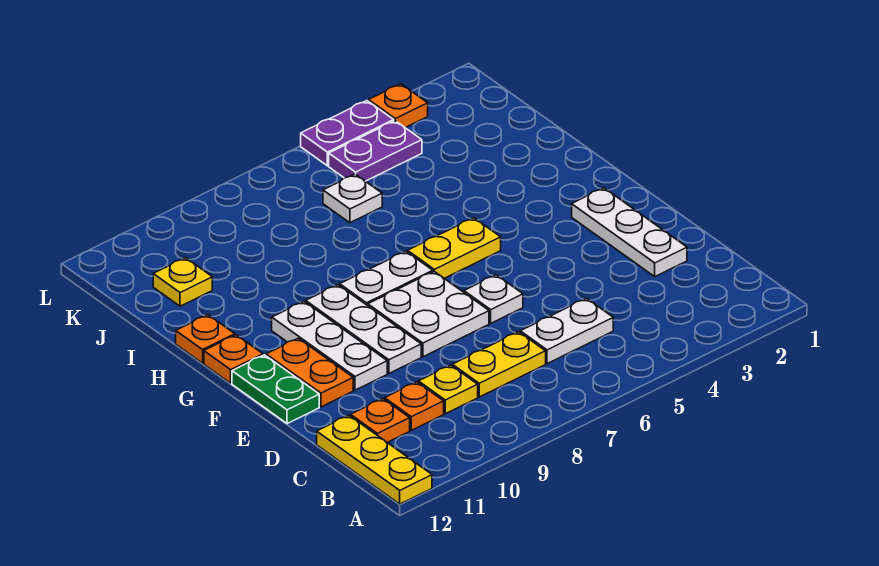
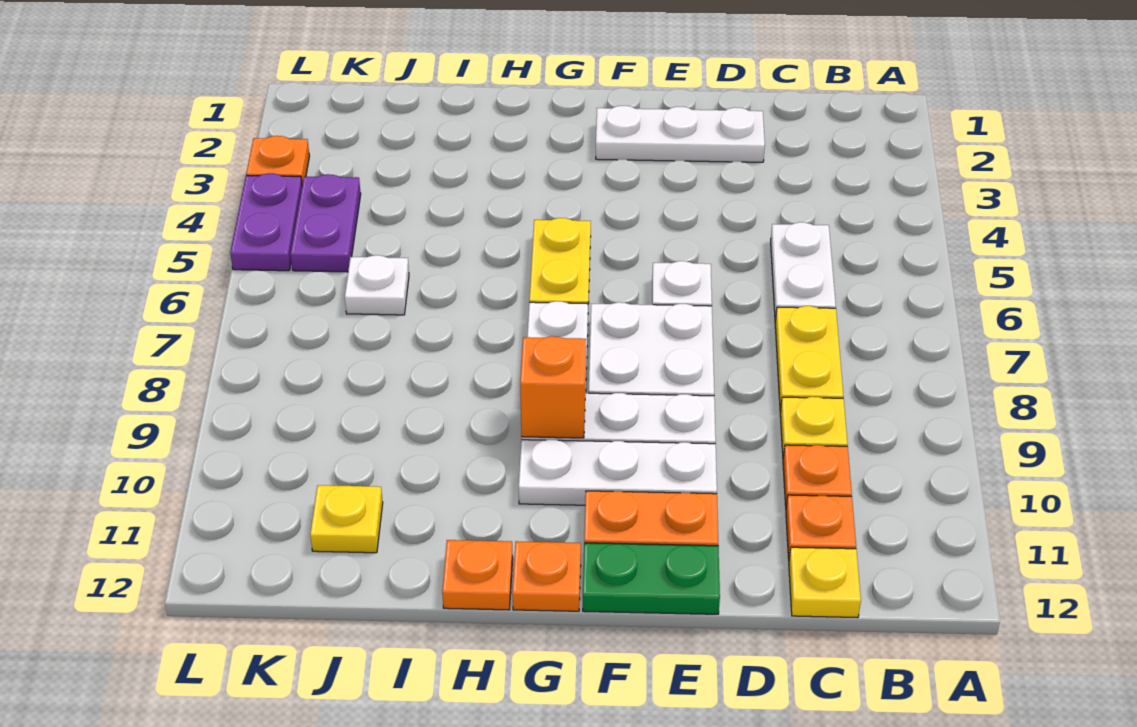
yellow 1x3 plate [317,415,432,504] -> yellow 1x1 plate [789,547,861,618]
none -> orange 1x1 brick [520,336,586,438]

